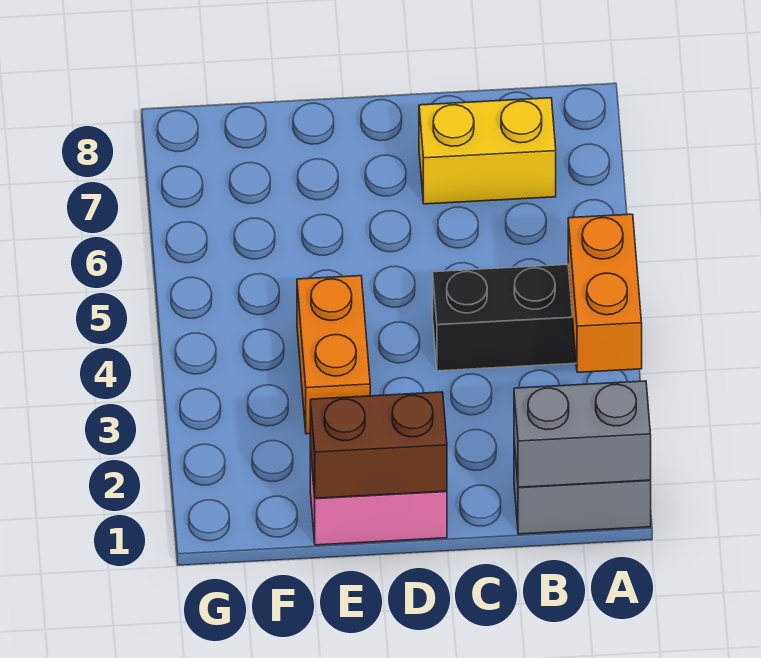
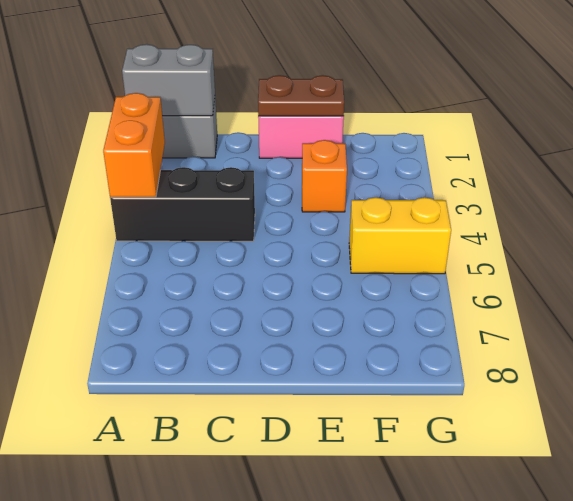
yellow 1x2 brick [419,98,556,204] -> yellow 1x2 brick moved to [349,197,451,274]
brown 1x2 brick [310,392,447,498] -> brown 1x2 plate [258,75,344,116]
orange 1x2 brick [297,276,370,434] -> orange 1x1 brick [302,140,347,212]

